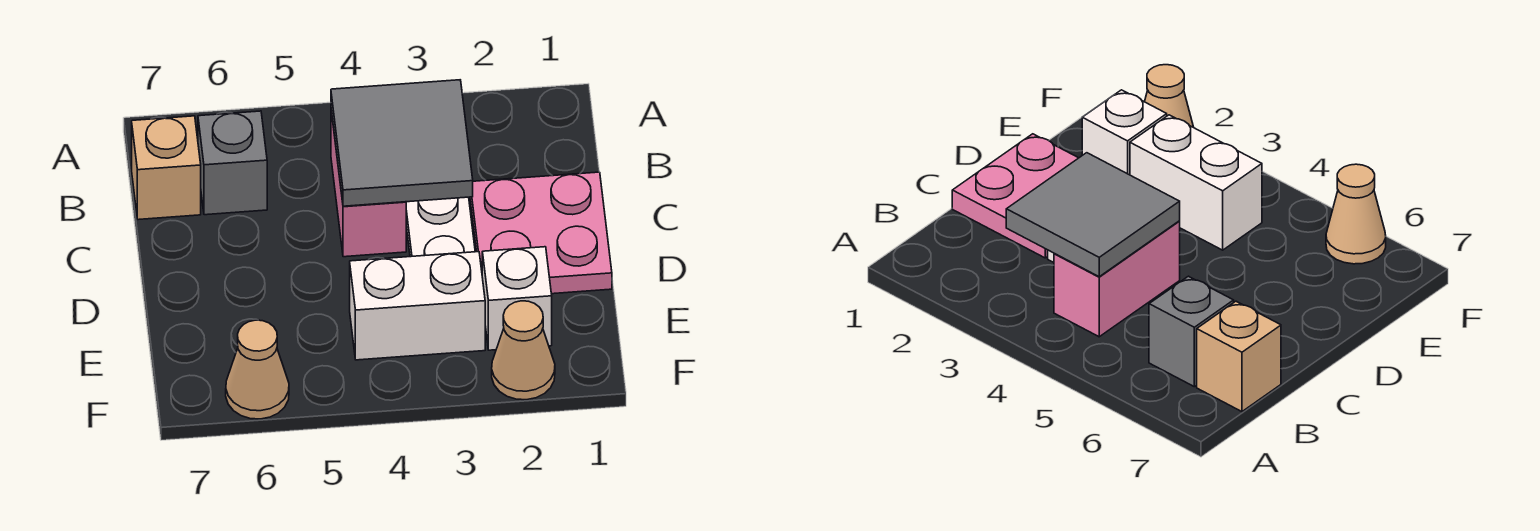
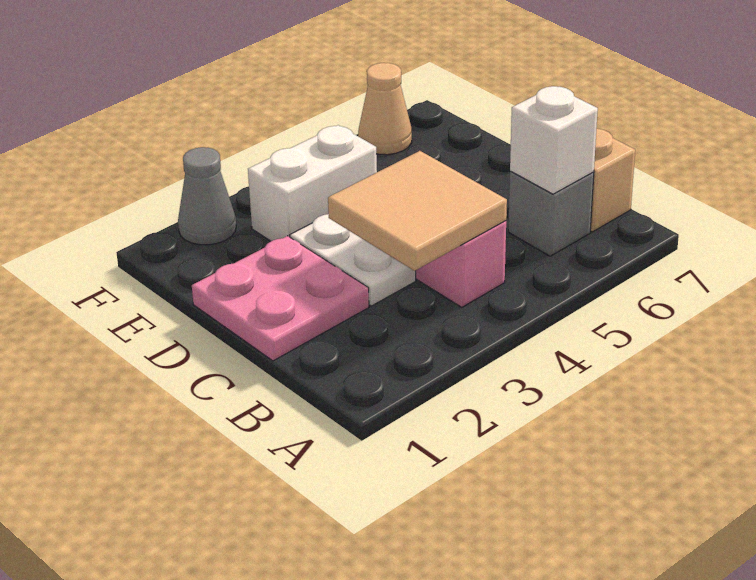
grey 2x2 tile [331,80,473,206] -> tan 2x2 tile [328,151,507,271]
white 1x1 brick [482,247,552,350] -> white 1x1 brick moved to [510,86,598,194]
tan 1x1 cone [492,301,555,400] -> grey 1x1 cone [178,147,236,245]

